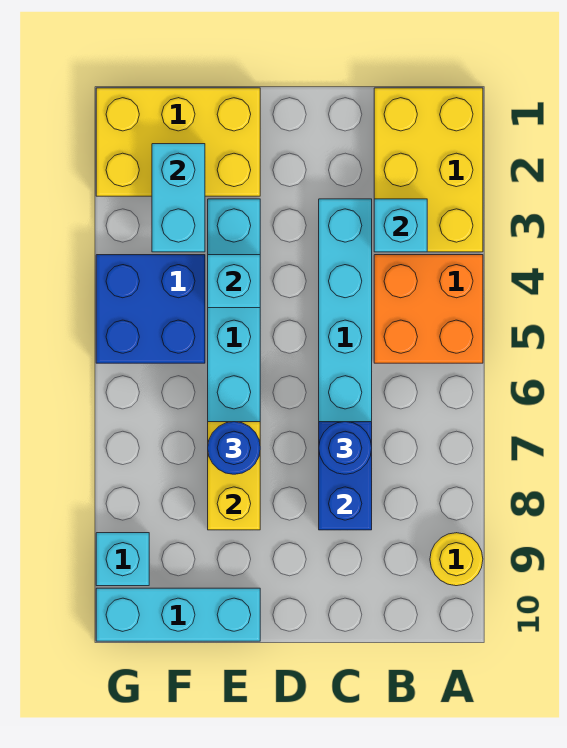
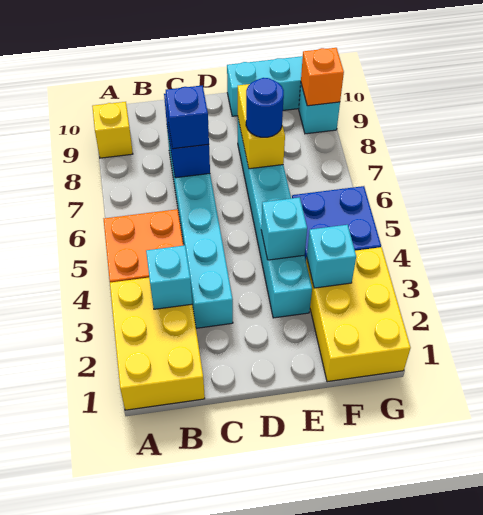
yellow 1x1 round brick [430,533,483,586] -> yellow 1x1 brick [92,102,133,158]
blue 1x1 round brick [319,422,372,474] -> blue 1x1 brick [166,85,209,149]
yellow 2x3 brick [96,88,260,196] -> yellow 2x3 brick turned to [306,247,411,382]
cyan 1x2 brick [152,144,205,252] -> cyan 1x1 brick [307,225,356,288]
none -> orange 1x1 brick [301,48,344,106]

